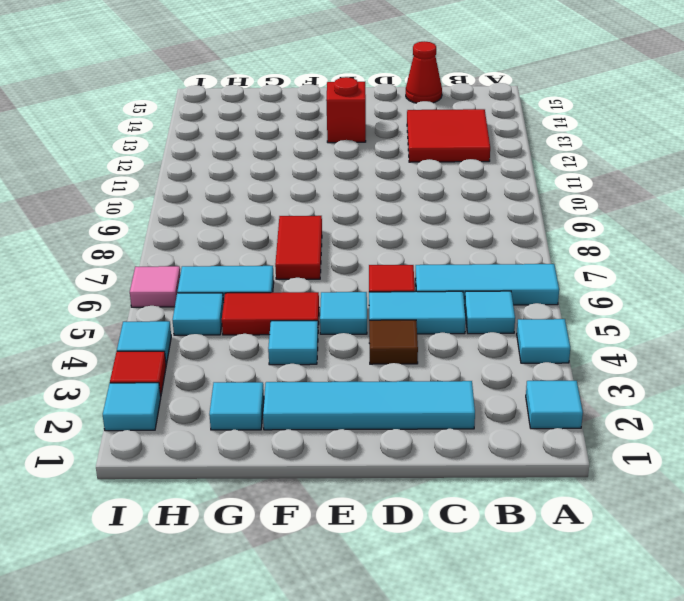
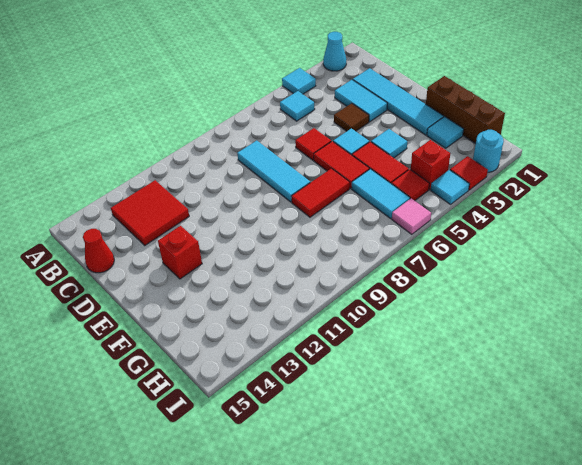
cyan 1x1 tile [526,381,583,429] -> cyan 1x1 cone [323,32,346,71]
cyan 1x3 tile [415,264,559,305] -> cyan 1x3 tile moved to [237,140,310,202]
cyan 1x2 tile [369,291,466,334] -> cyan 1x2 tile moved to [335,80,387,122]
none -> red 1x2 tile [314,141,369,188]
none -> brown 1x3 brick [426,76,505,144]
none -> red 1x1 brick [411,140,450,190]
cyan 1x1 tile [173,293,224,335] -> red 1x1 tile [391,169,429,201]
cyan 1x1 tile [103,383,161,431] -> cyan 1x1 round brick [473,130,504,172]

